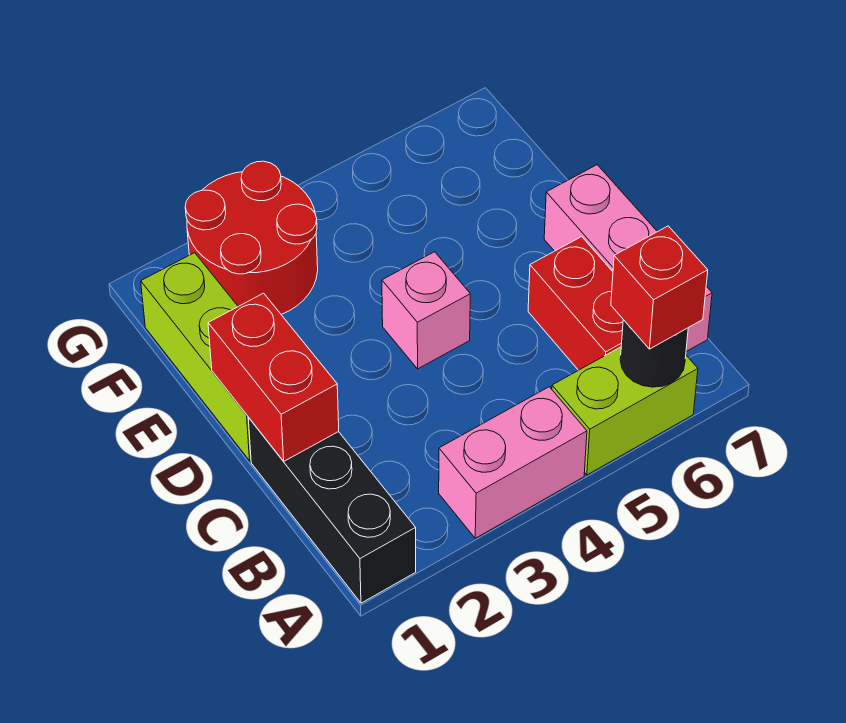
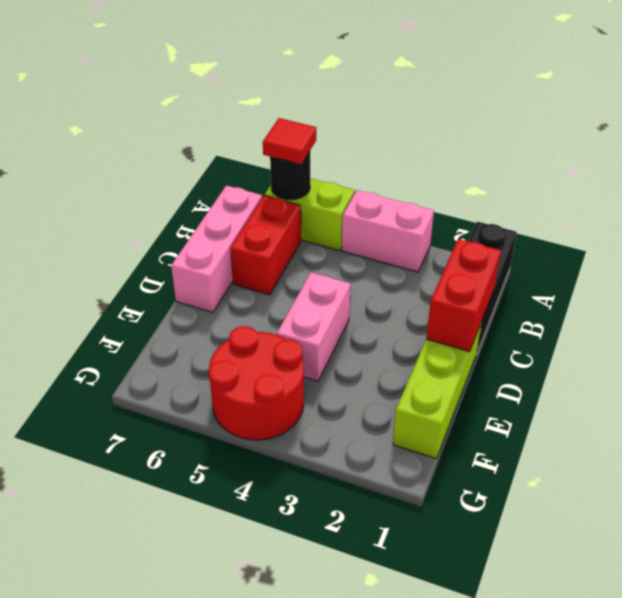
red 1x1 brick [611,226,708,349] -> red 1x1 tile [263,118,316,164]
pink 1x1 brick [382,252,470,369] -> pink 1x2 brick [277,273,351,381]
red 2x2 round brick [185,161,318,314] -> red 2x2 round brick moved to [209,326,304,440]

